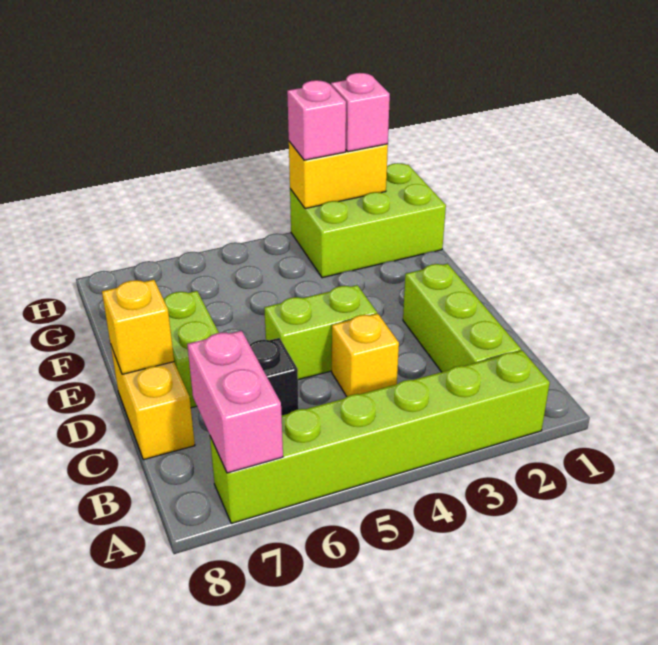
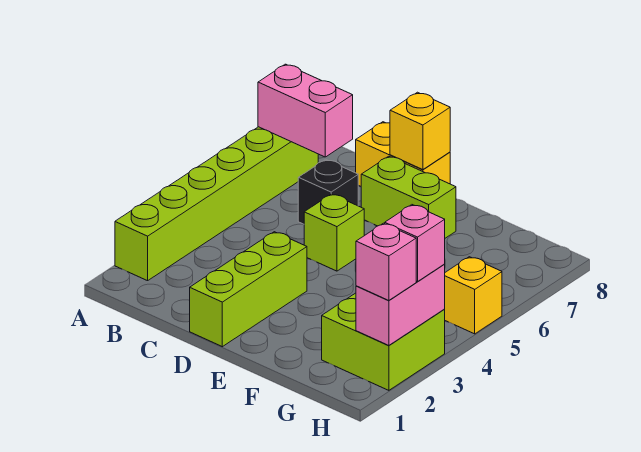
lime 1x3 brick [403,264,521,372] -> lime 1x3 brick turned to [190,232,307,347]
yellow 1x1 brick [332,314,399,397] -> yellow 1x1 brick moved to [445,257,502,334]
lime 1x2 brick [264,285,377,380] -> lime 1x1 brick [304,194,364,271]
lime 2x3 brick [290,163,446,278] -> lime 2x2 brick [322,293,445,390]
yellow 1x2 brick [289,142,388,209] -> pink 1x2 brick [356,264,445,345]

